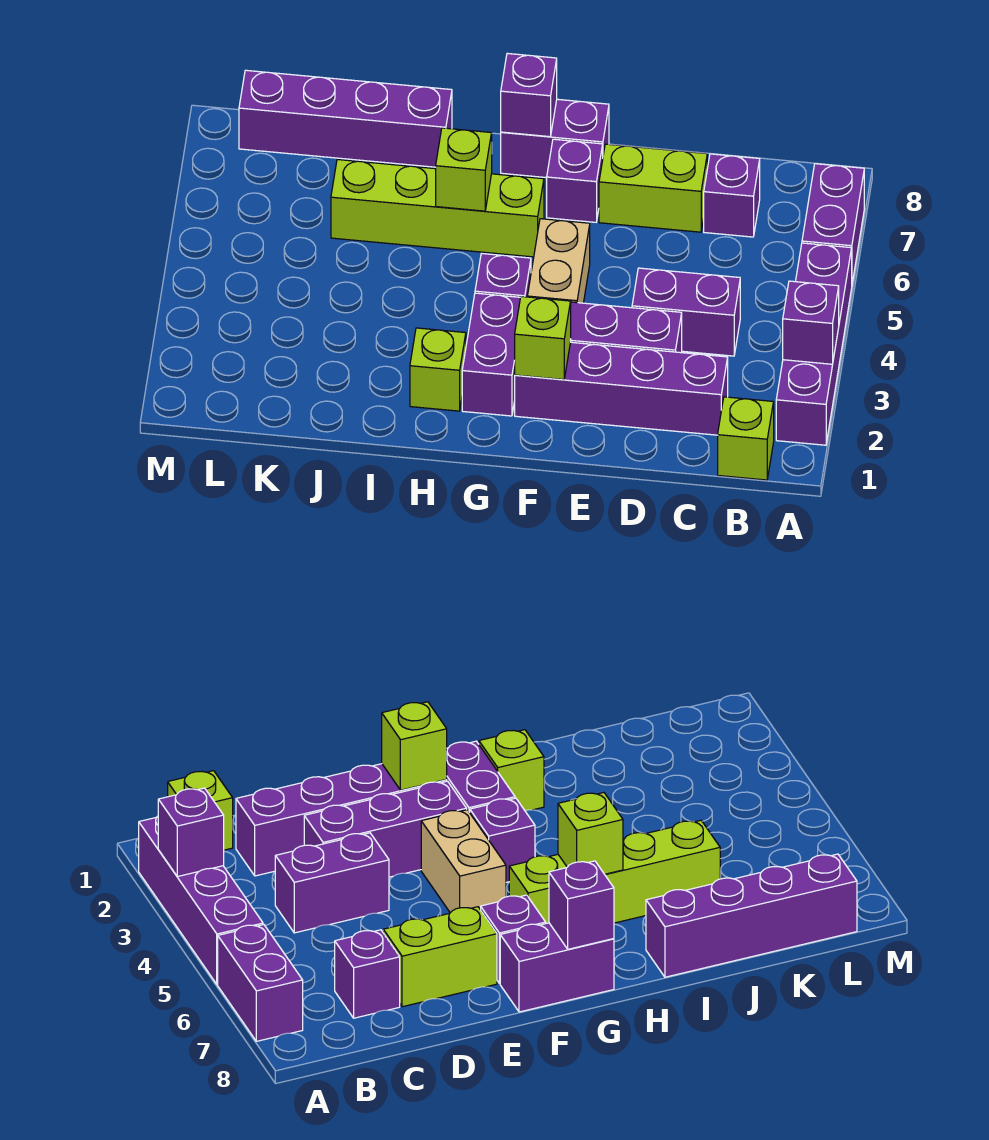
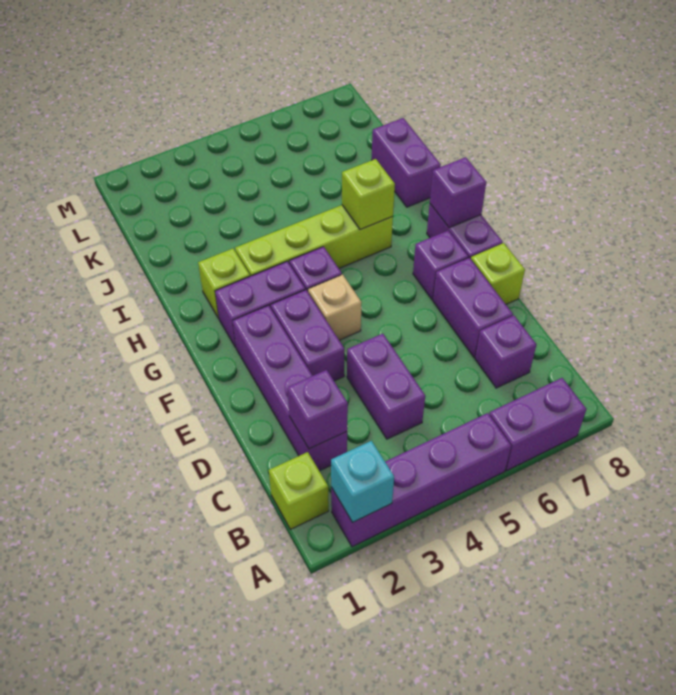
none -> cyan 1x1 brick [331,441,394,523]
purple 1x1 brick [783,281,839,364] -> purple 1x1 brick moved to [287,370,348,449]
purple 1x3 brick [571,302,682,353] -> purple 1x2 brick [271,290,344,381]
lime 1x2 brick [599,144,707,232] -> purple 1x2 brick [433,258,513,358]
lime 1x1 brick [515,296,571,380] -> lime 1x1 brick moved to [471,243,525,304]
tan 1x2 brick [527,219,590,303] -> tan 1x1 brick [308,275,362,340]
lime 1x4 brick [331,159,544,257] -> lime 1x4 brick turned to [235,205,393,276]
purple 1x4 brick [239,70,452,167] -> purple 1x2 brick [372,118,440,207]

